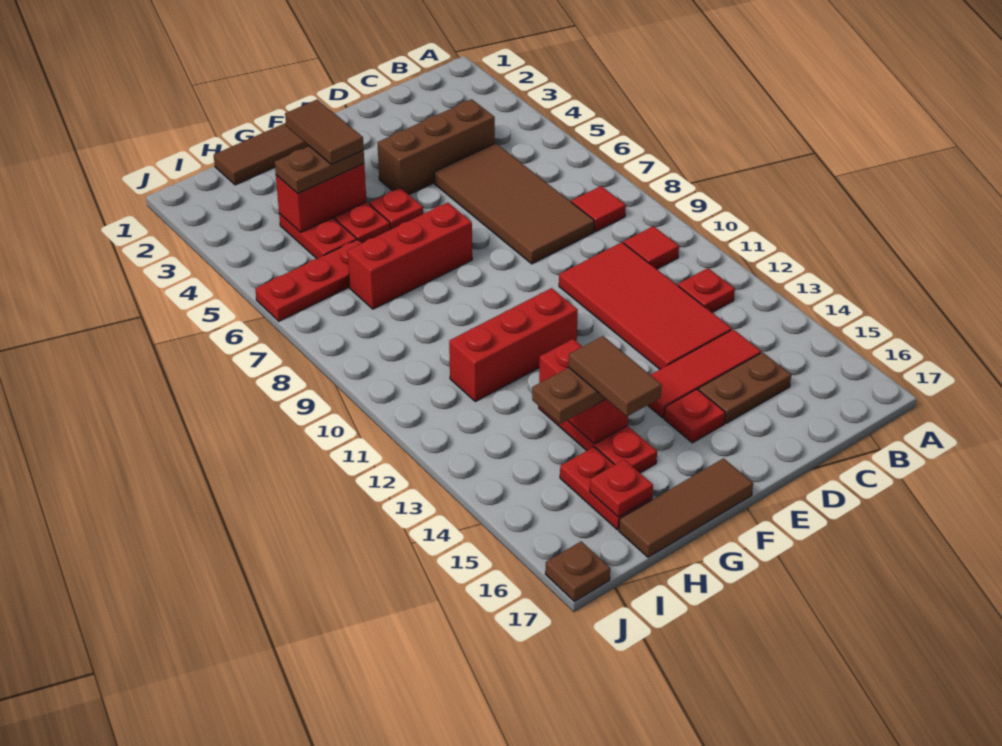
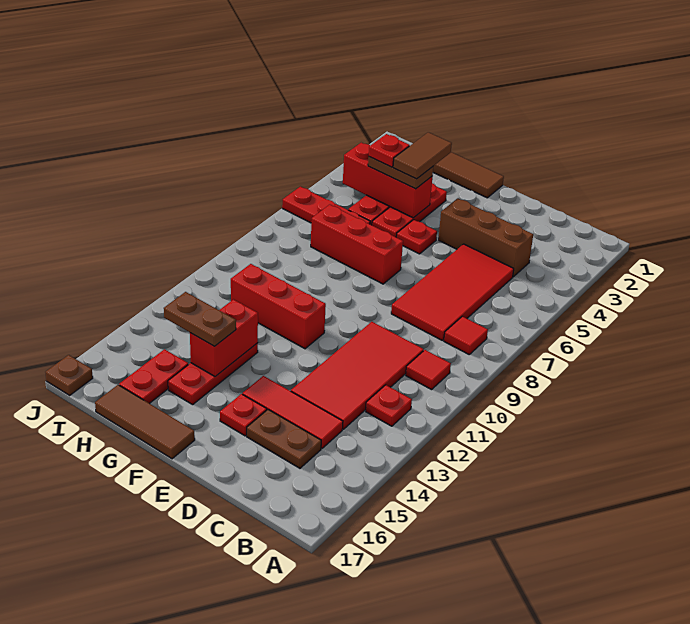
brown 2x4 tile [434,143,594,264] -> red 2x4 tile [391,244,514,340]
red 1x2 brick [276,164,366,232] -> red 1x3 brick [343,143,432,218]
brown 1x2 tile [569,336,662,416] -> none
red 1x1 plate [590,460,653,517] -> red 1x1 plate moved to [369,134,410,167]

